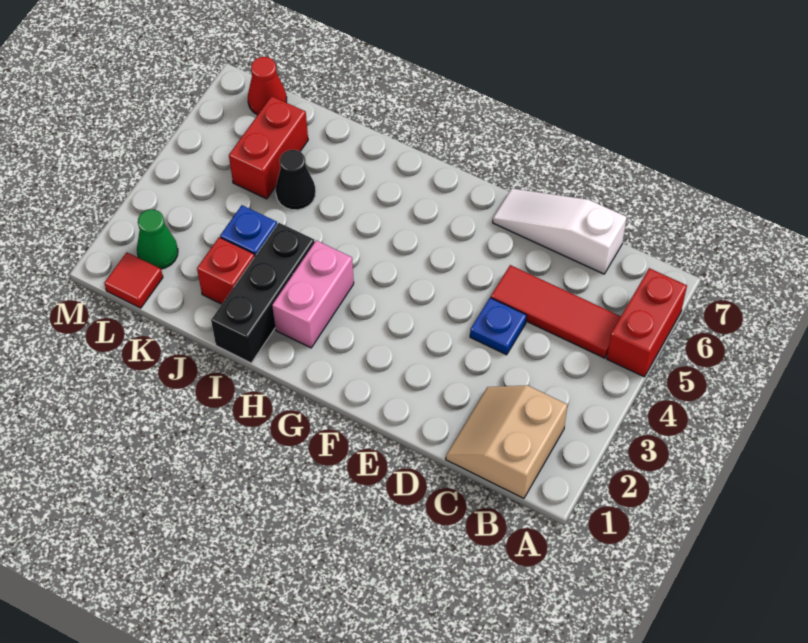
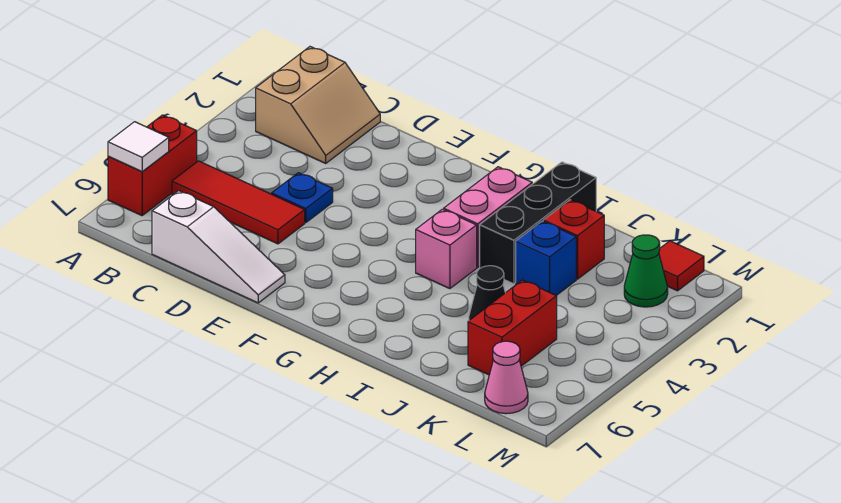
none -> white 1x1 tile [108,122,169,172]
none -> pink 1x1 brick [416,209,477,289]
red 1x1 cone [248,57,287,115] -> pink 1x1 cone [485,341,528,414]

